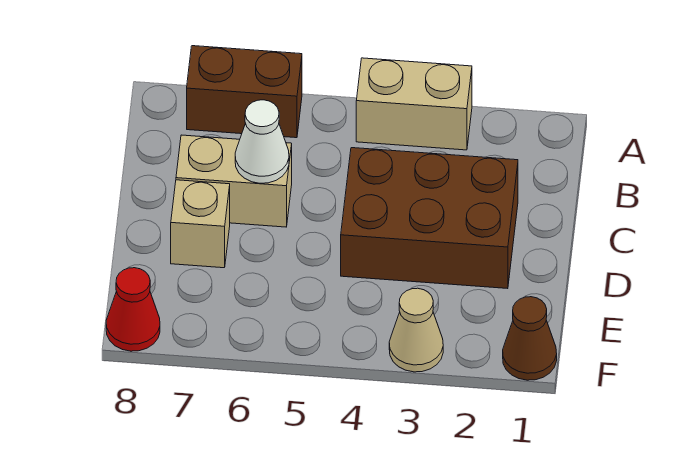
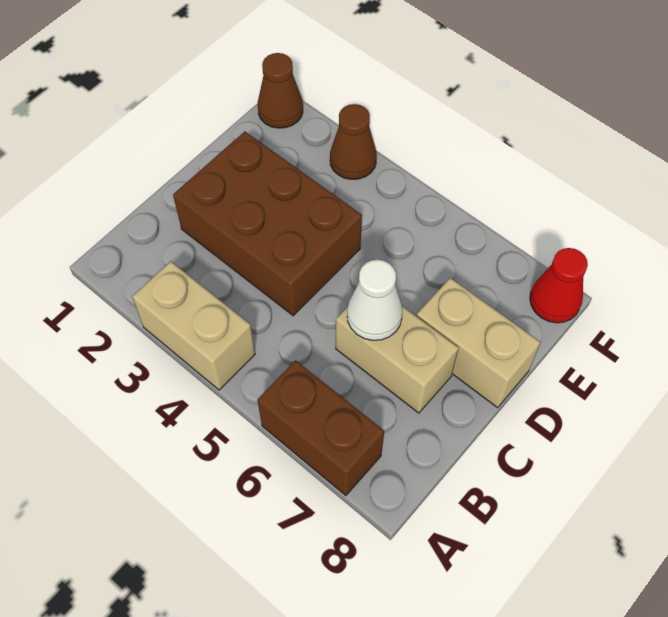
tan 1x1 brick [171,180,230,268] -> tan 1x2 brick [417,278,540,408]
tan 1x1 cone [389,288,443,372] -> brown 1x1 cone [330,104,377,179]

